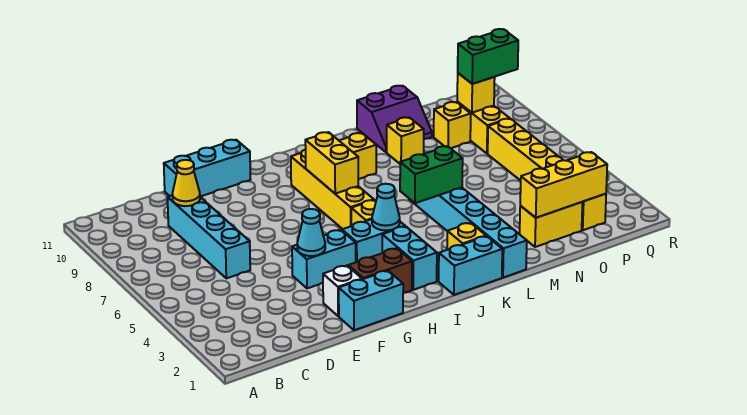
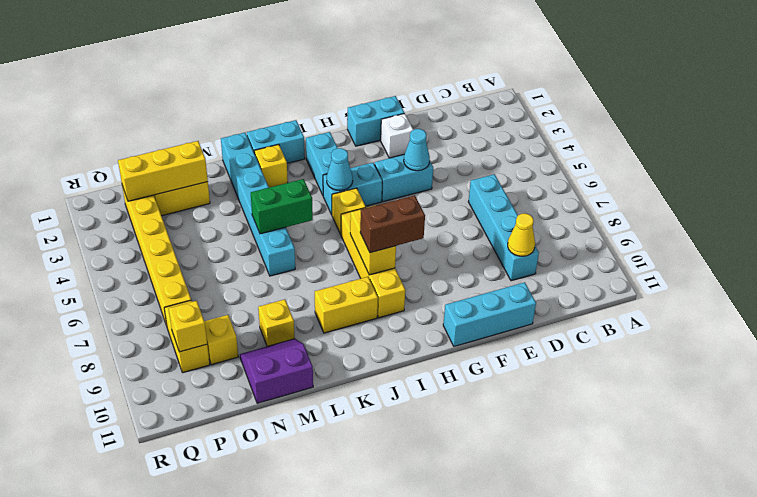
brown 1x2 brick [348,248,412,293] -> brown 1x2 brick moved to [360,195,425,253]
green 1x2 brick [458,29,518,84] -> none

